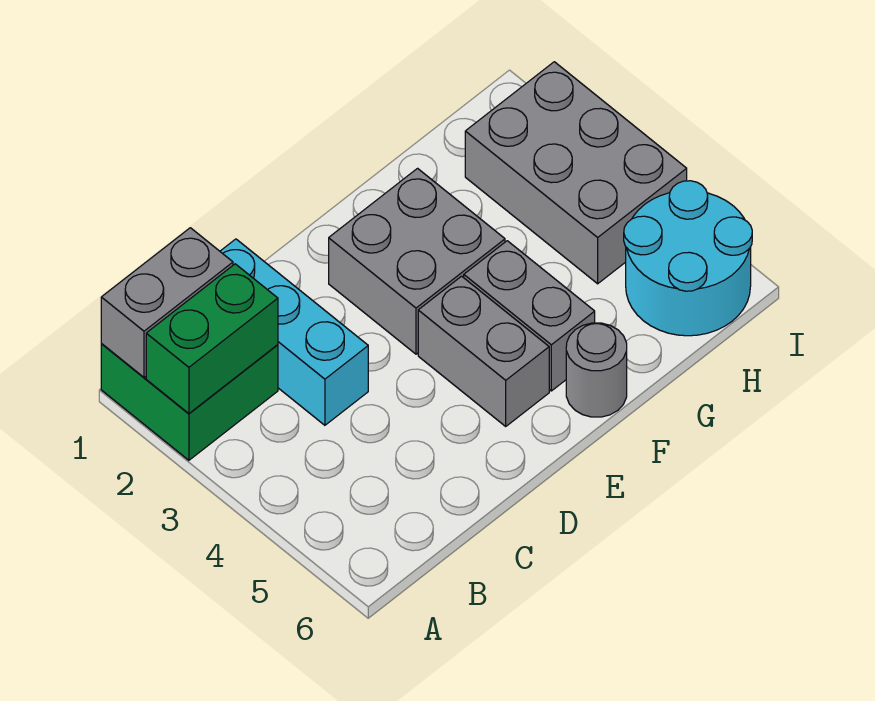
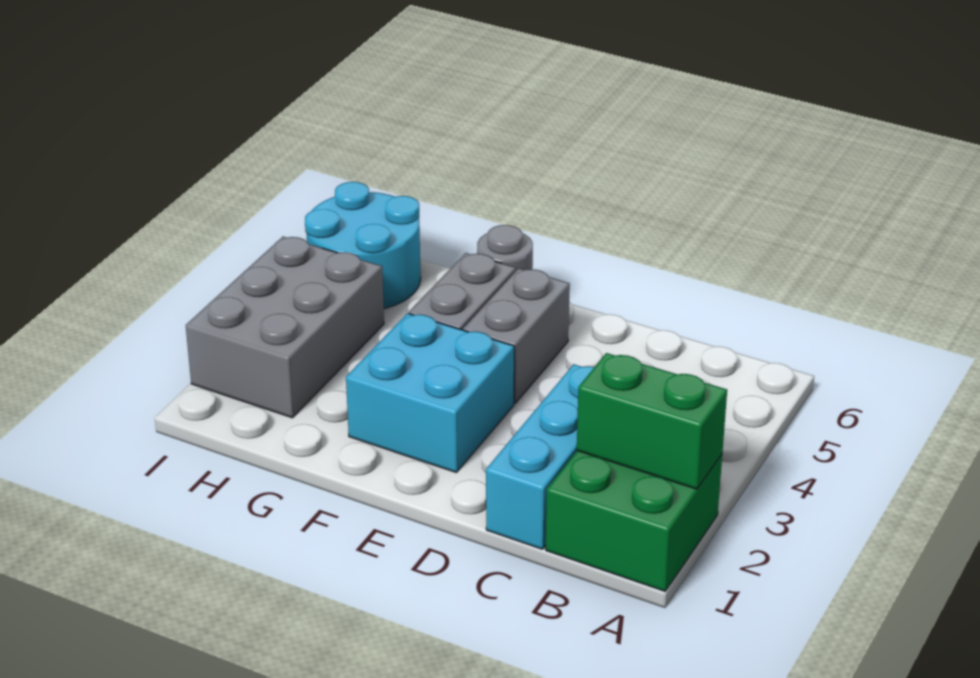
grey 1x2 brick [101,228,233,377] -> none
grey 2x2 brick [329,168,505,354] -> cyan 2x2 brick [346,313,514,473]

